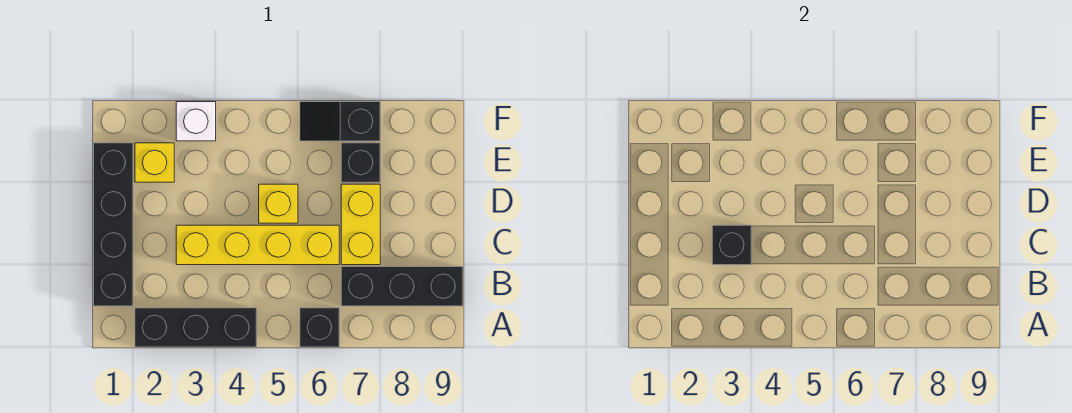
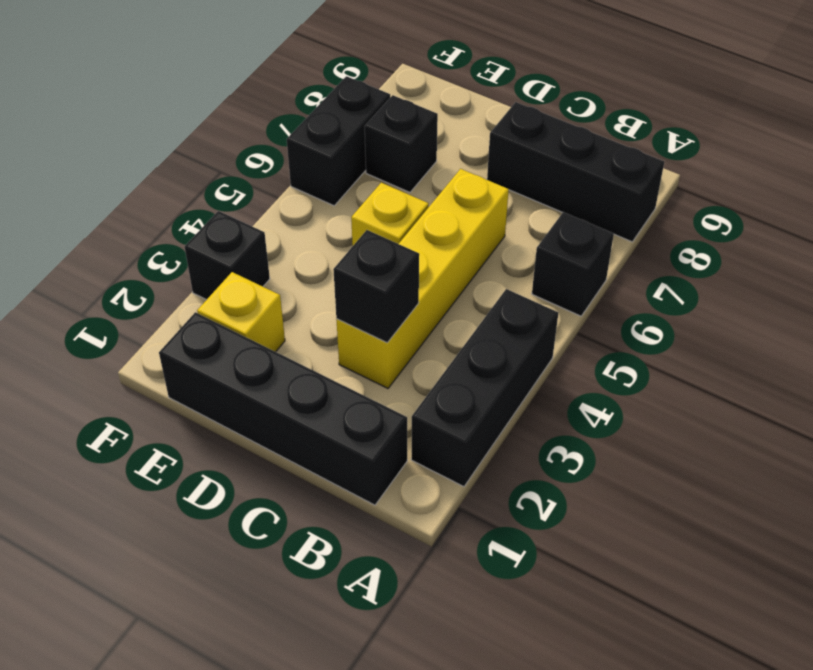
black 1x3 brick [341,267,463,306] -> black 1x3 brick turned to [487,102,664,242]
yellow 1x2 brick [341,184,380,265] -> none
white 1x1 brick [176,102,216,141] -> black 1x1 brick [185,211,270,300]
black 1x2 slope [300,102,380,141] -> black 1x2 brick [287,76,390,206]

